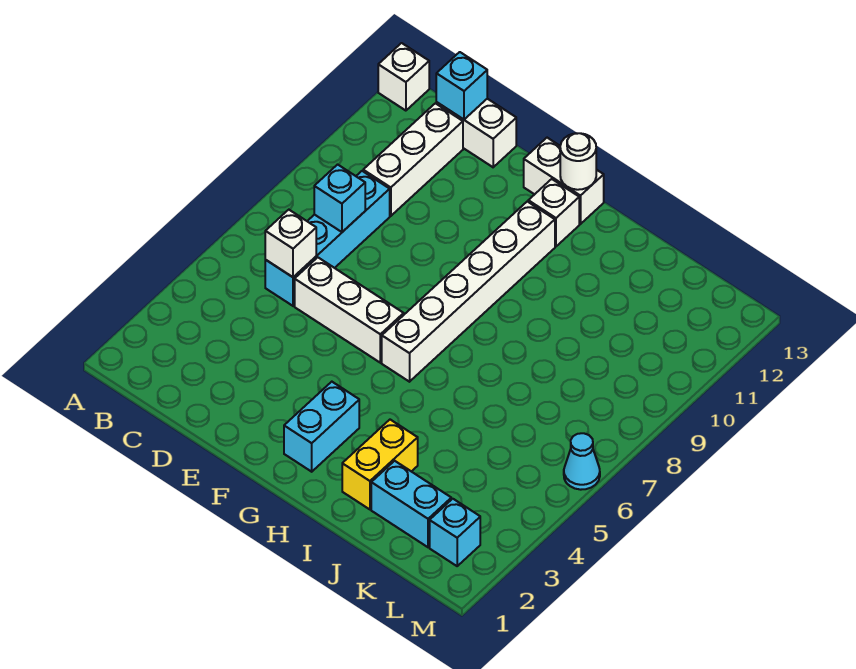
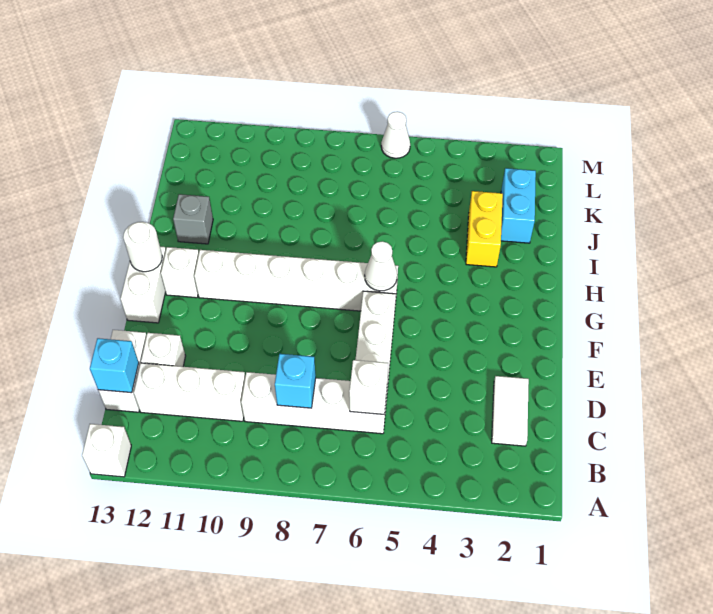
none -> white 1x2 tile [492,376,529,446]
cyan 1x4 brick [265,171,390,306] -> white 1x4 brick [241,372,387,434]
none -> white 1x1 brick [141,333,185,367]
cyan 1x2 brick [284,382,359,472] -> none
none -> white 1x1 cone [365,241,397,291]
yellow 1x2 brick [342,420,418,509] -> yellow 1x2 brick turned to [466,191,503,267]
none -> grey 1x1 brick [173,194,213,244]
cyan 1x1 brick [430,499,480,566] -> none
cyan 1x1 cone [564,433,600,490] -> white 1x1 cone [381,112,410,158]

